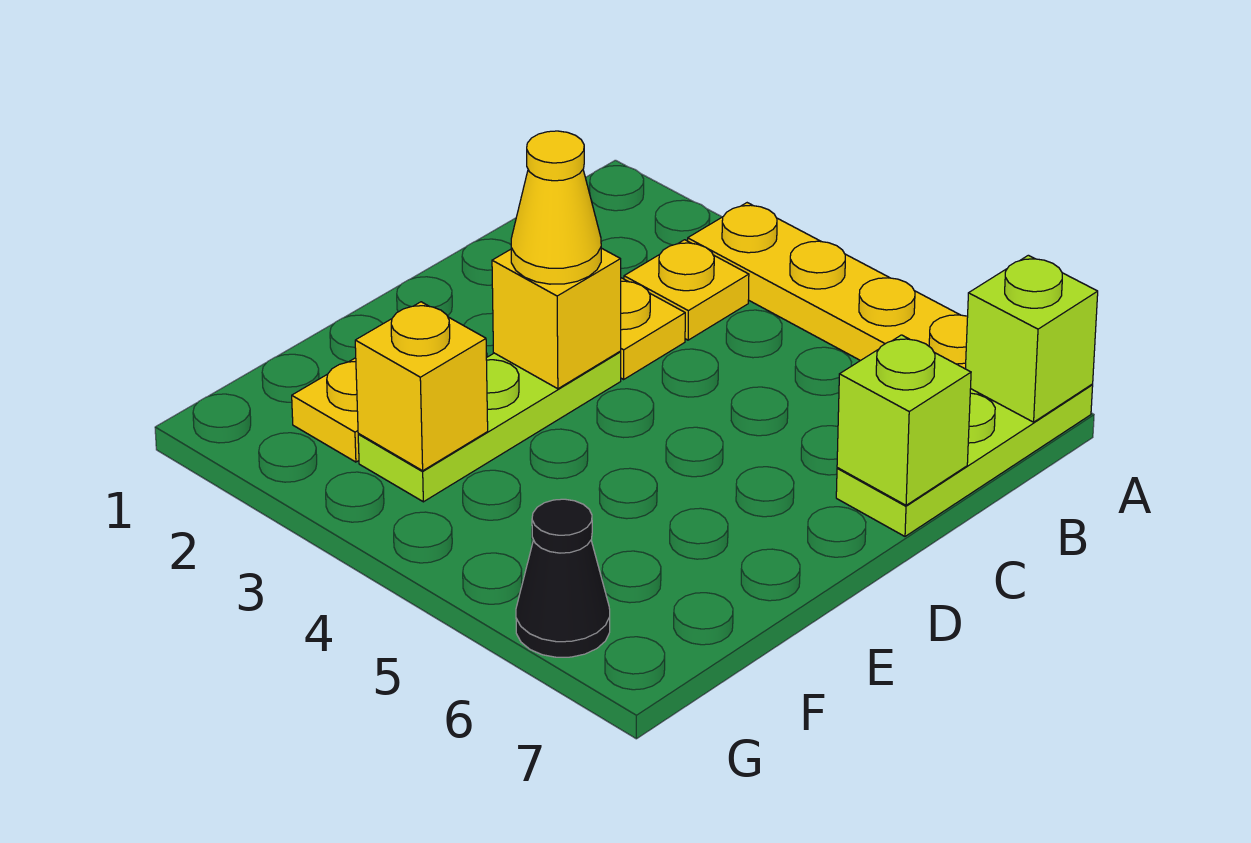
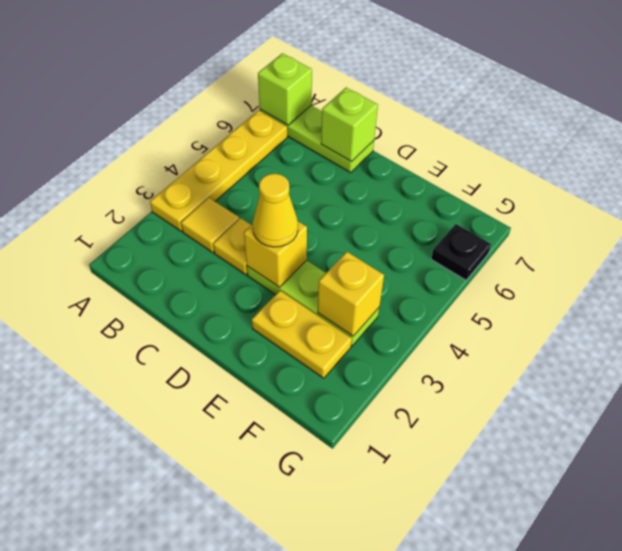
yellow 1x1 plate [624,240,749,340] -> yellow 1x1 tile [181,198,239,252]
black 1x1 cone [516,499,610,657] -> black 1x1 plate [431,224,491,280]

